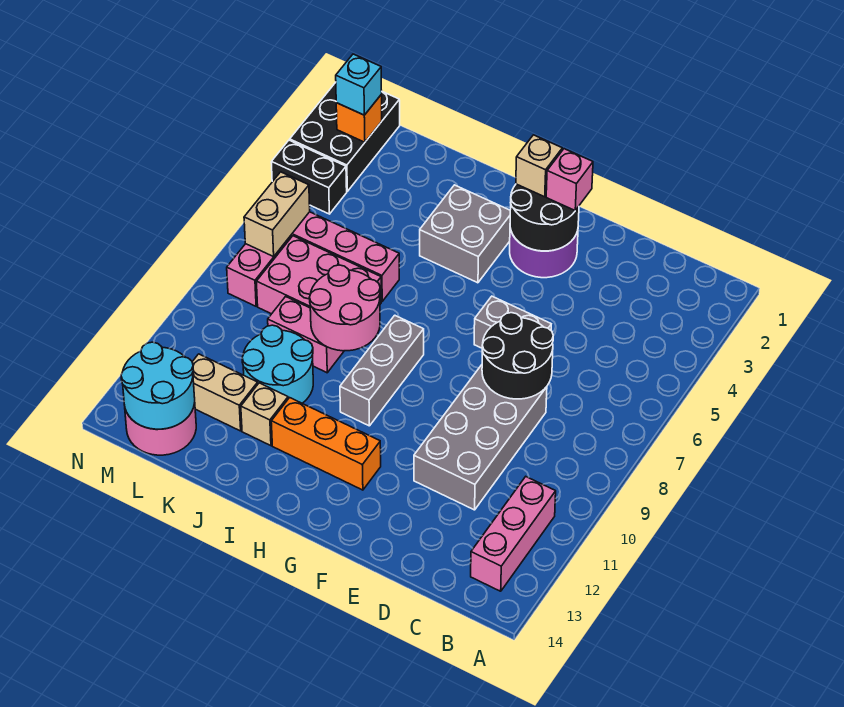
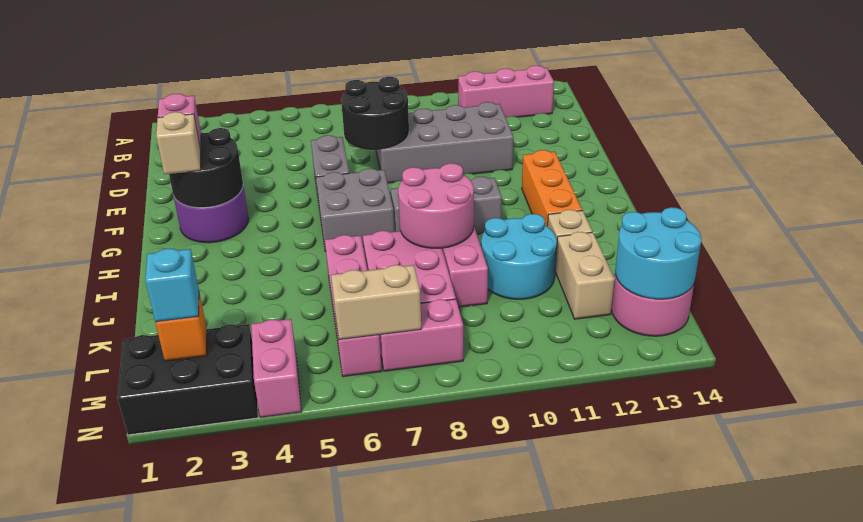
grey 2x2 brick [420,185,510,283] -> grey 2x2 brick moved to [316,168,395,251]
black 1x2 brick [271,140,347,214] -> pink 1x2 brick [251,319,301,418]

